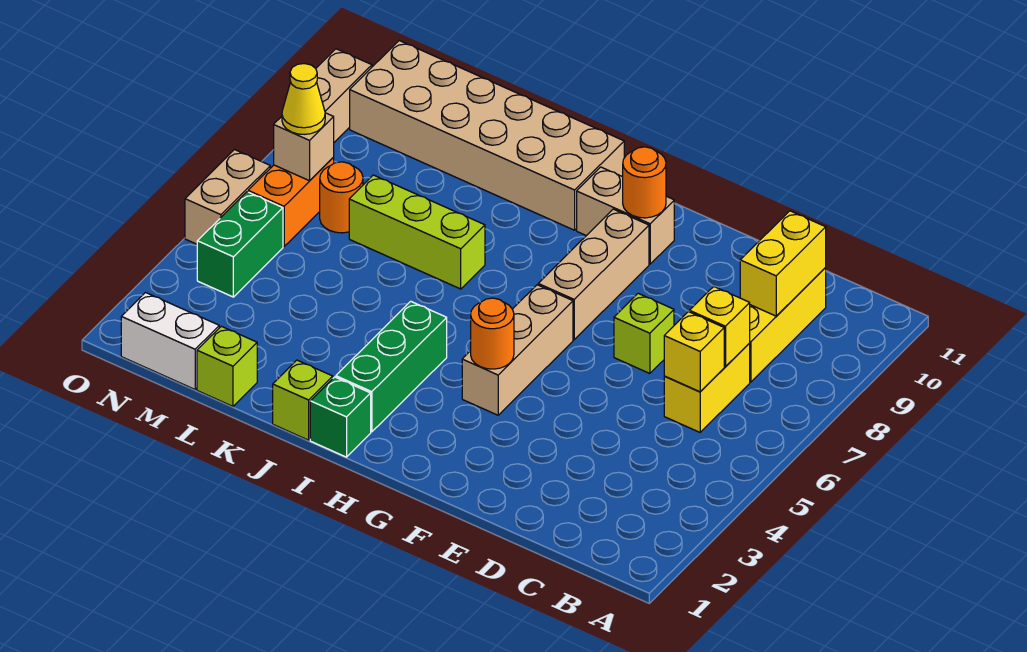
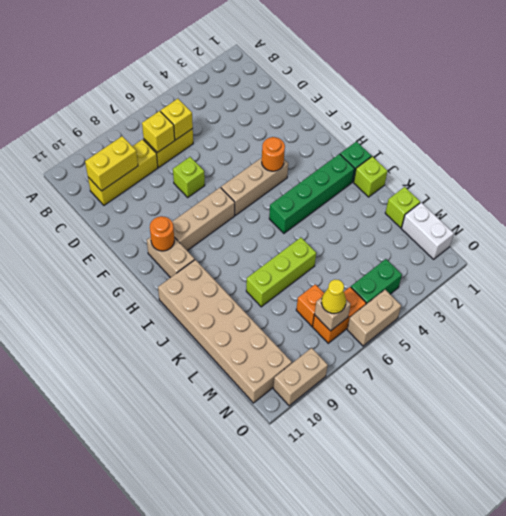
green 1x3 brick [336,301,447,432] -> green 1x4 brick [269,154,354,233]
lime 1x3 brick [349,175,485,289] -> lime 1x3 brick turned to [246,238,316,307]
orange 1x1 round brick [320,162,363,233] -> orange 1x1 brick [296,284,324,326]

